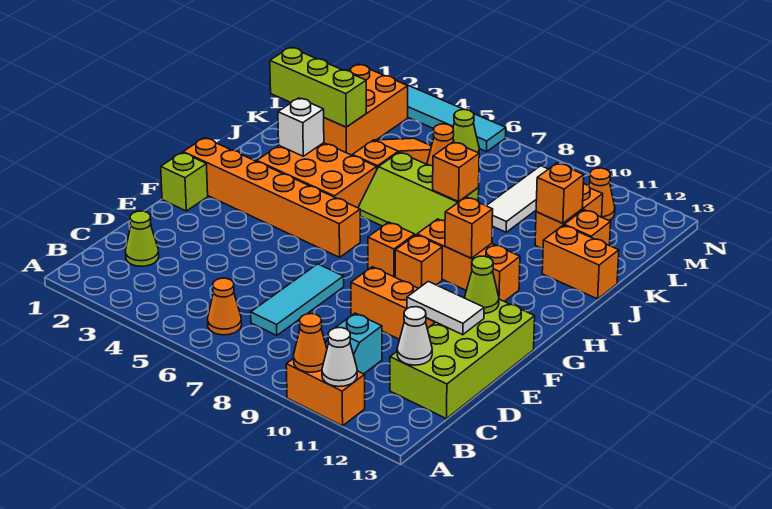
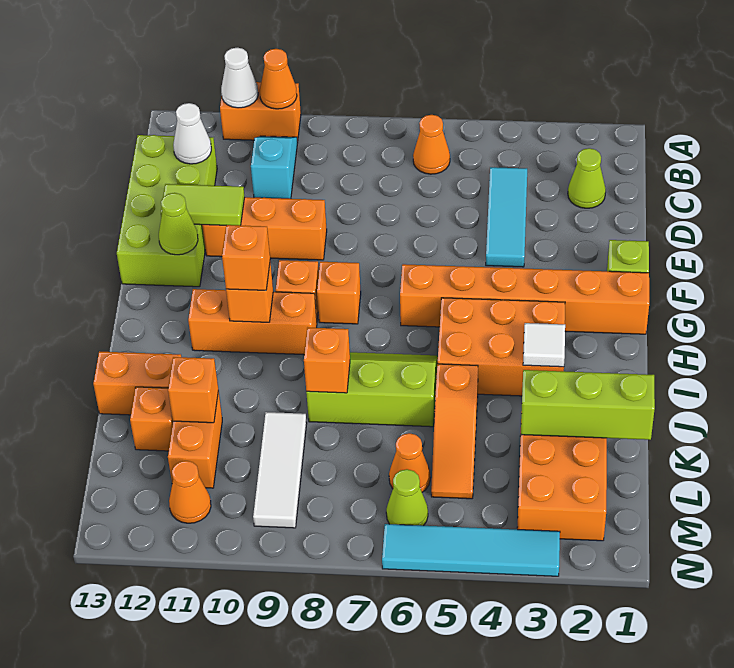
cyan 1x3 tile [251,264,344,336] -> cyan 1x3 tile moved to [486,167,527,267]
white 1x2 tile [407,281,484,335] -> lime 1x2 tile [161,184,245,225]
none -> orange 1x1 brick [222,225,270,290]
white 1x1 brick [278,98,324,156] -> white 1x1 tile [523,323,565,367]

